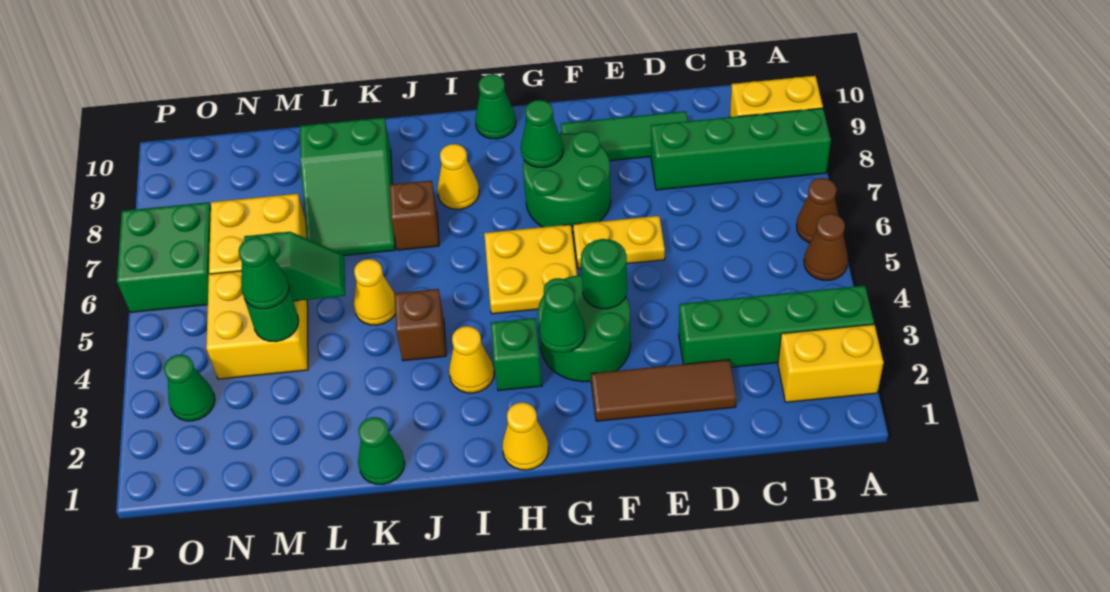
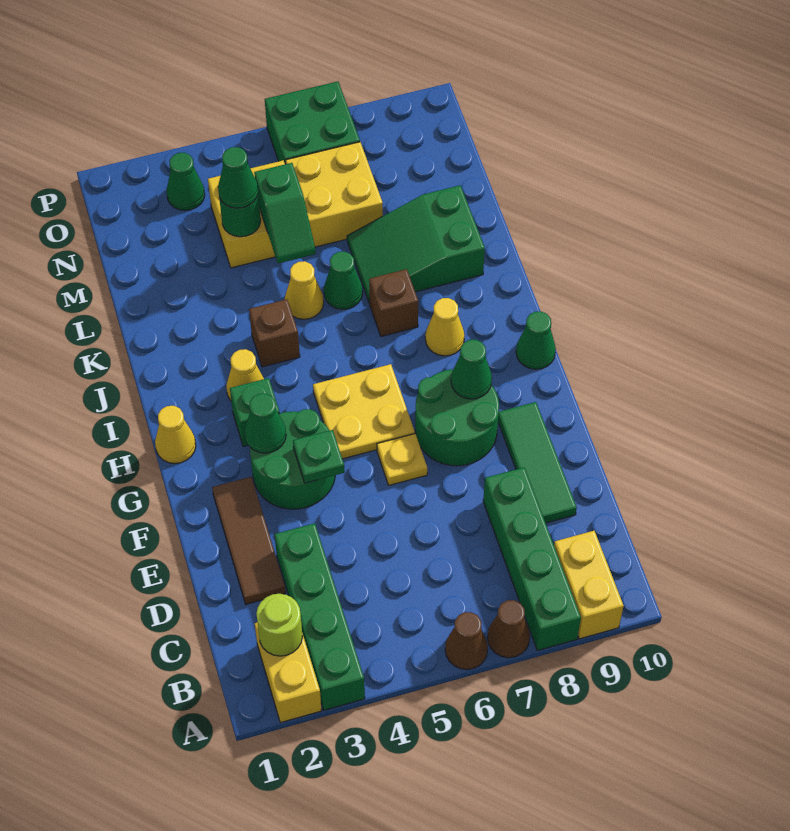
brown 1x1 cone [804,214,848,280] -> brown 1x1 cone moved to [487,600,530,658]
none -> lime 1x1 round brick [256,594,303,656]
yellow 1x2 plate [573,216,665,268] -> yellow 1x1 plate [377,434,427,485]
green 1x1 round brick [581,239,627,309] -> green 1x1 plate [293,430,345,483]
green 1x1 cone [358,417,405,485] -> green 1x1 cone moved to [324,252,363,309]

